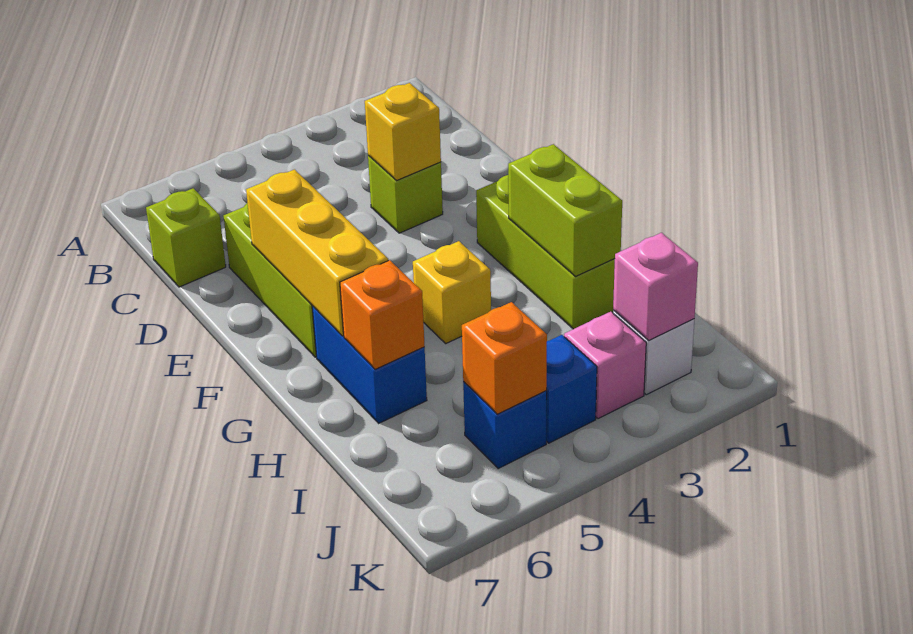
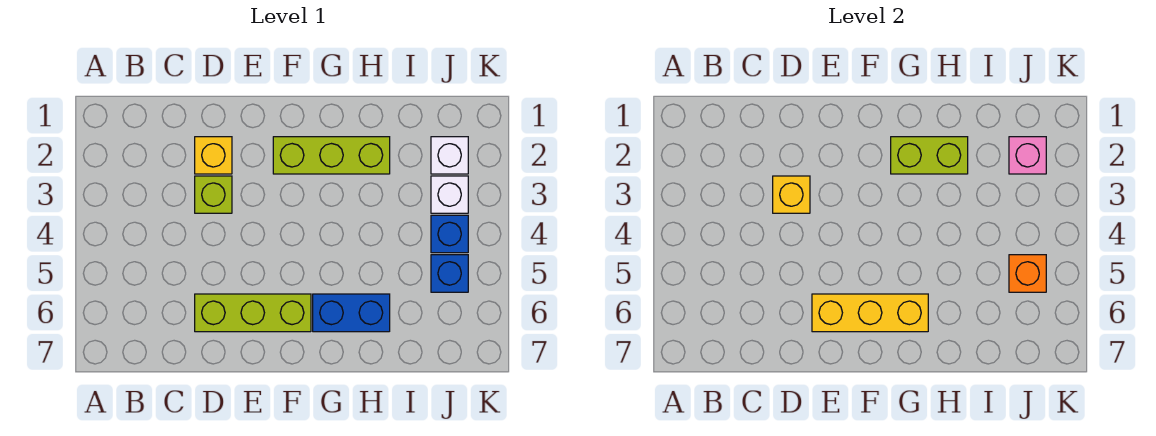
lime 1x1 brick [146,188,226,287] -> none
yellow 1x1 brick [413,241,491,343] -> yellow 1x1 brick moved to [195,137,232,174]
orange 1x1 brick [340,260,425,369] -> none
pink 1x1 brick [564,312,646,419] -> white 1x1 brick [431,176,468,213]

